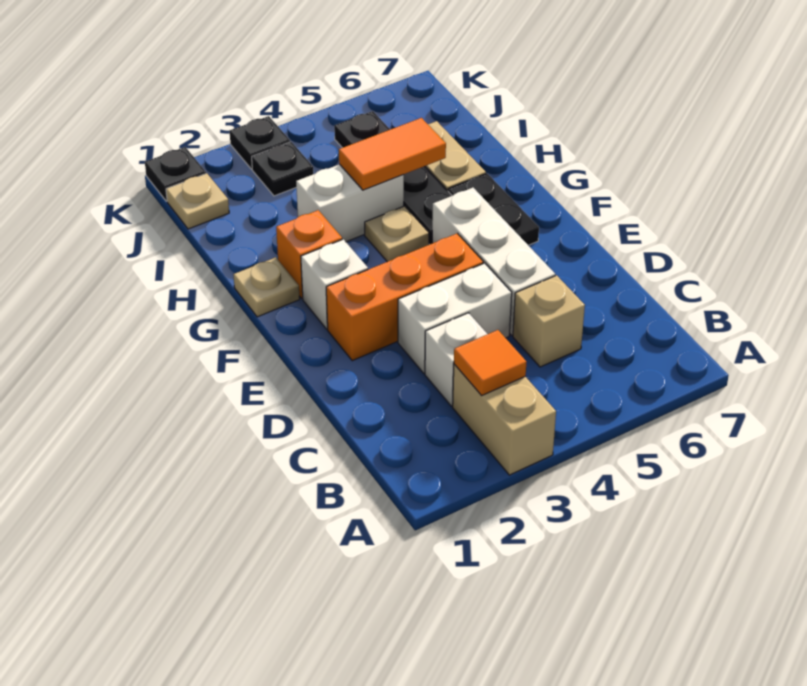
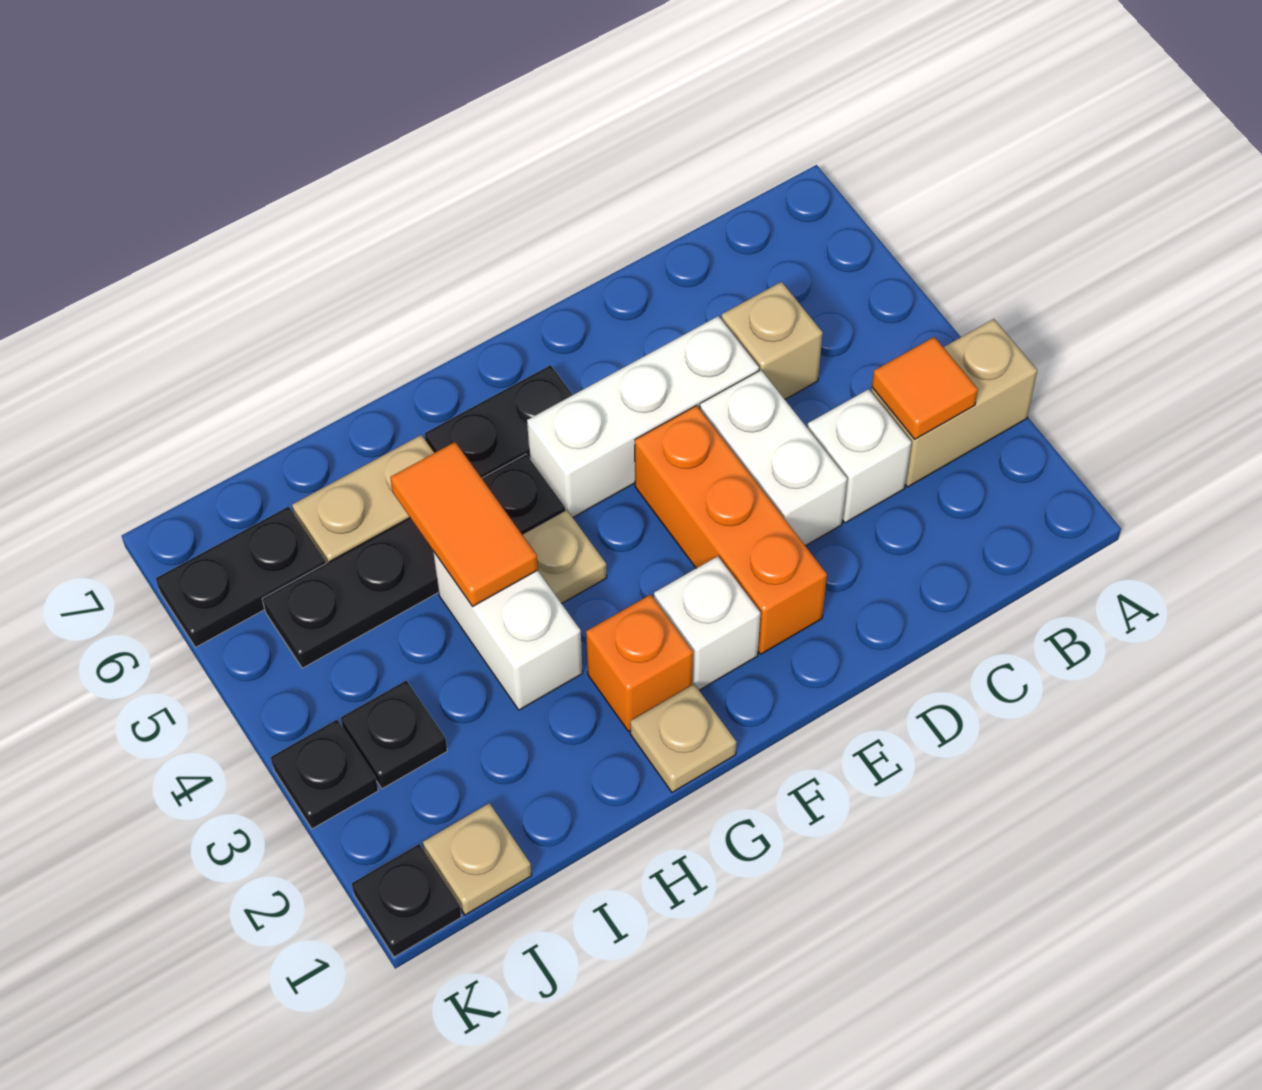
none -> black 1x2 plate [156,507,326,647]

